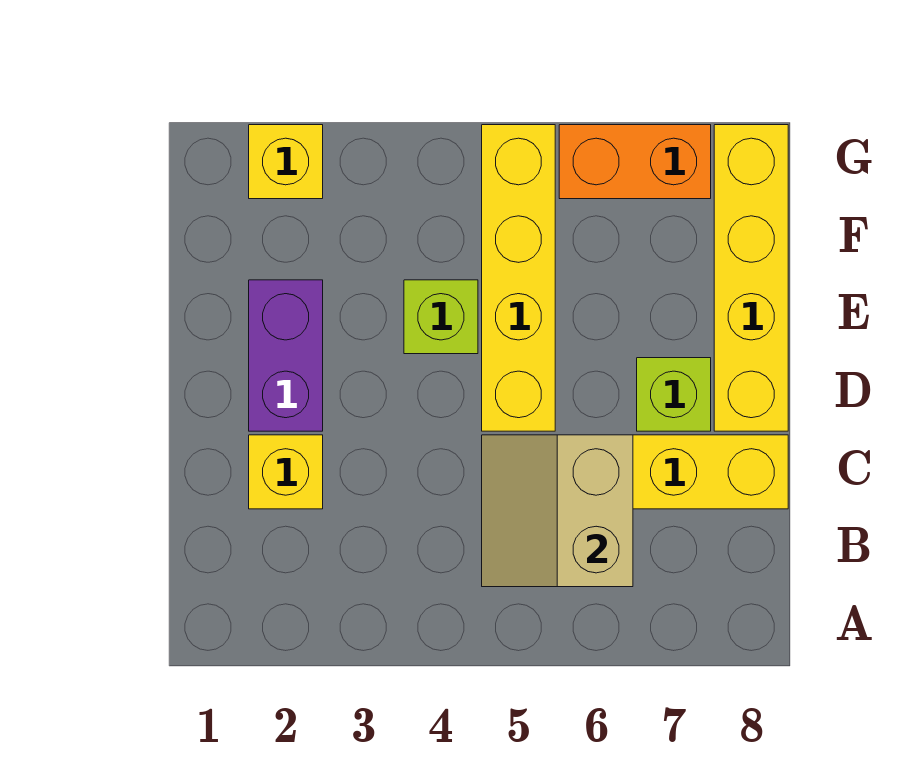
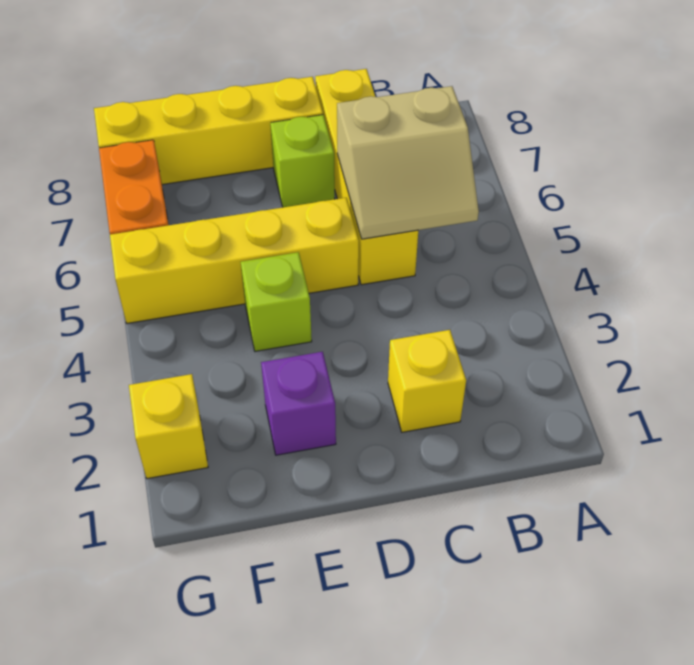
purple 1x2 brick [249,280,323,431] -> purple 1x1 brick [261,352,336,455]

